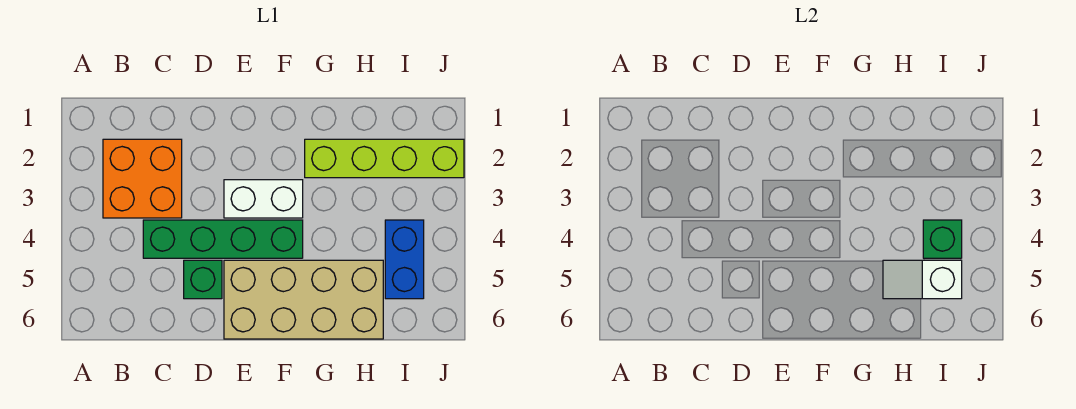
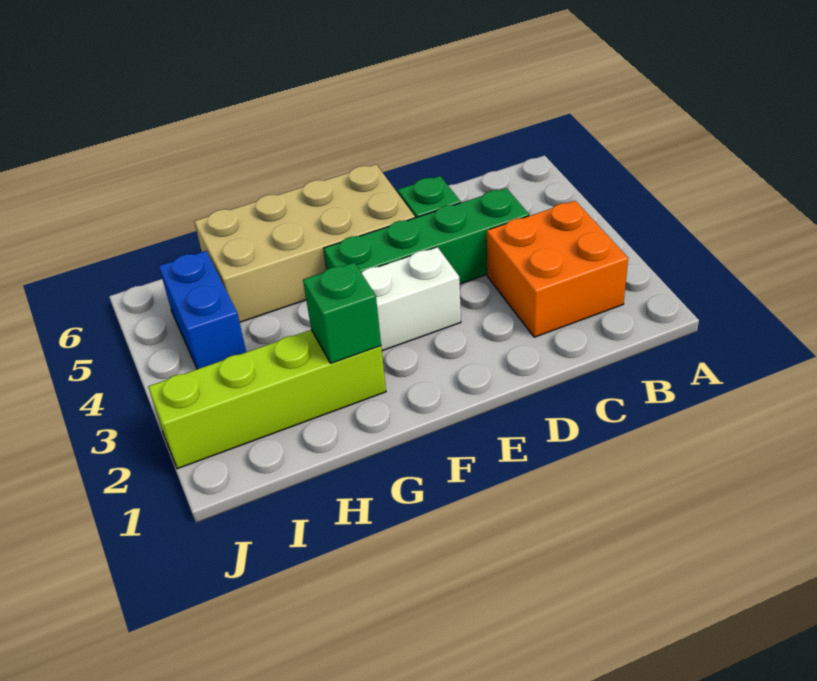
white 1x2 slope [883,260,962,299] -> none
green 1x1 brick [923,220,962,258] -> green 1x1 brick moved to [303,263,381,363]

